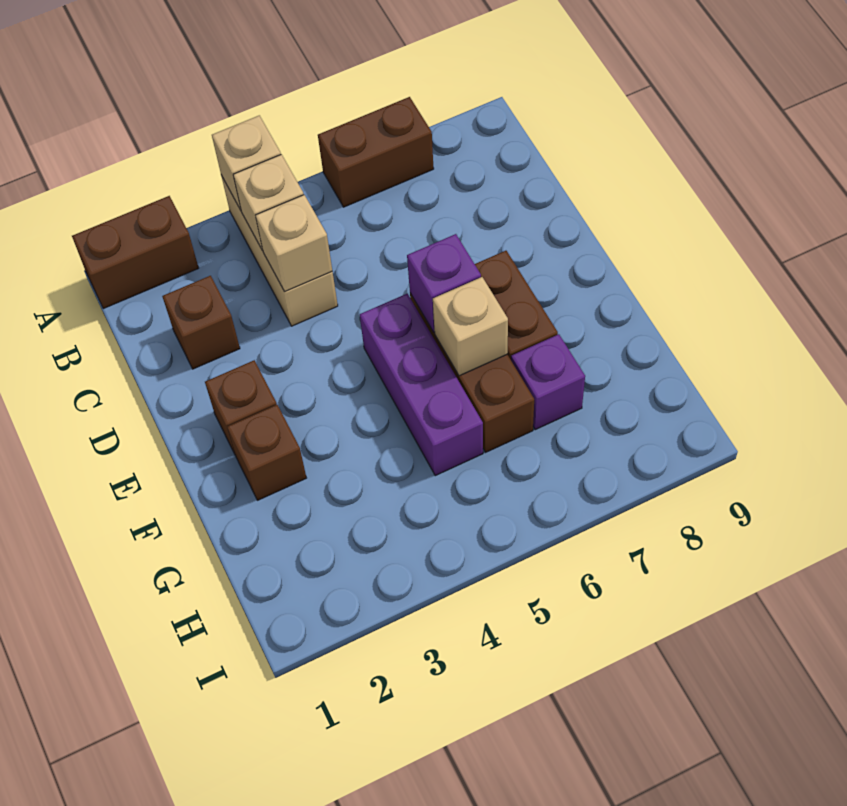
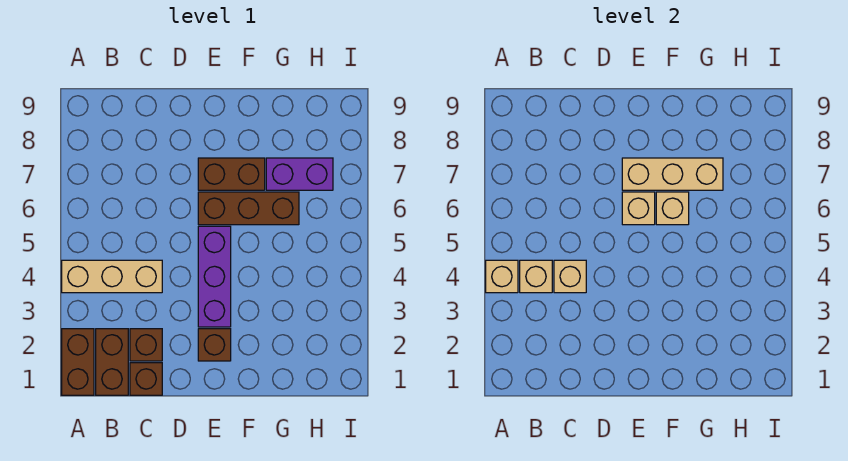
brown 1x2 brick [318,97,434,207] -> brown 1x2 brick moved to [96,329,128,395]
purple 1x3 brick [360,294,483,476] -> purple 1x3 brick turned to [198,226,231,327]
purple 1x1 brick [407,234,481,332] -> tan 1x1 brick [622,192,655,225]
none -> tan 1x3 brick [622,158,723,190]
brown 1x1 brick [227,405,306,500] -> brown 1x1 brick moved to [130,363,162,395]
purple 1x1 brick [511,334,585,430] -> purple 1x2 brick [266,158,333,190]

